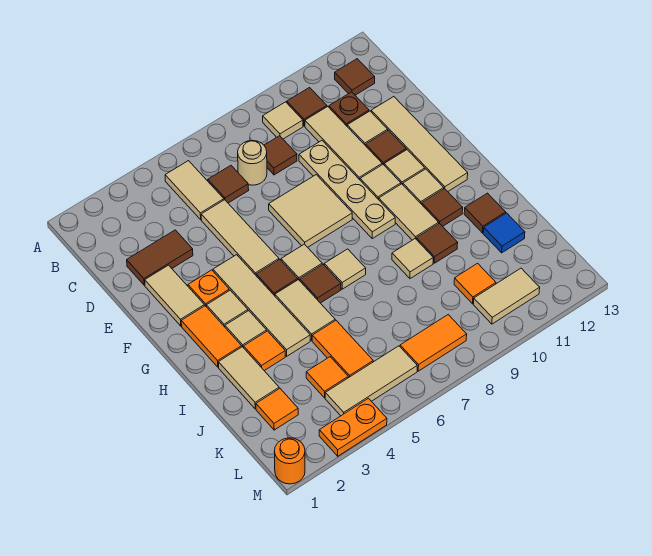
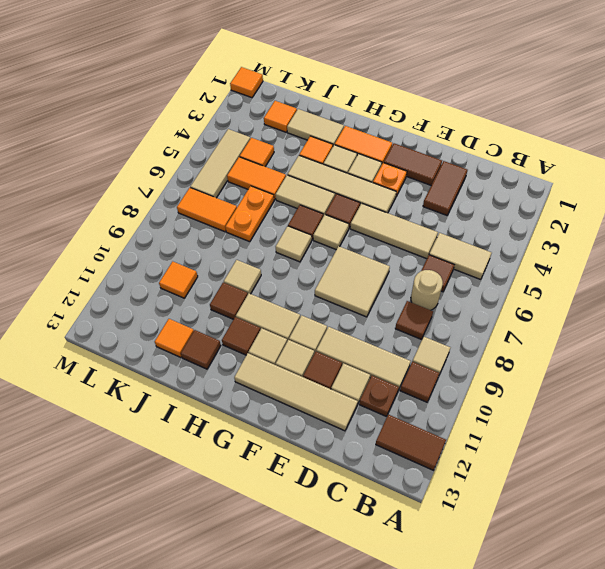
brown 1x1 tile [335,59,375,95] -> brown 1x2 tile [376,415,446,470]
tan 1x4 plate [299,141,395,239] -> none
tan 1x2 tile [145,265,204,326] -> brown 1x2 tile [384,143,442,185]
blue 1x1 tile [483,213,525,253] -> orange 1x1 tile [155,319,194,357]
orange 1x2 tile [400,315,467,371] -> orange 1x2 tile turned to [177,188,237,232]
tan 1x2 tile [473,268,540,324] -> none
orange 1x1 round brick [274,438,305,484] -> orange 1x1 tile [230,67,263,98]
orange 1x2 plate [319,398,387,456] -> orange 1x2 plate moved to [226,186,274,242]

